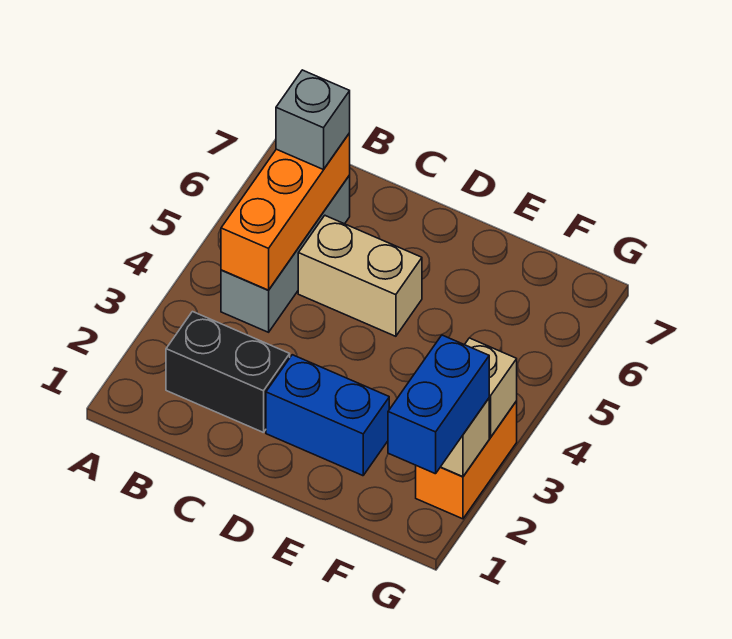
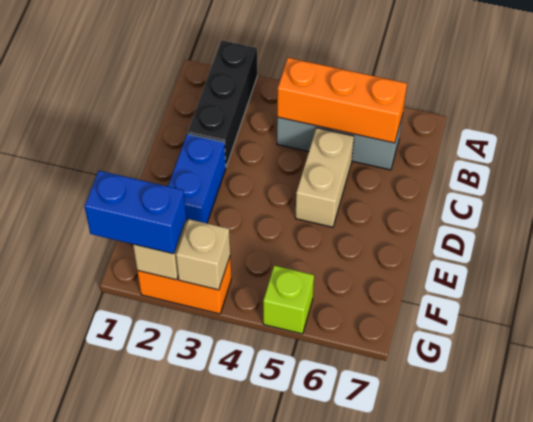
black 1x2 brick [166,312,290,433] -> black 1x3 brick [188,40,257,166]
grey 1x1 brick [276,70,350,170] -> none
none -> lime 1x1 brick [263,266,314,334]

